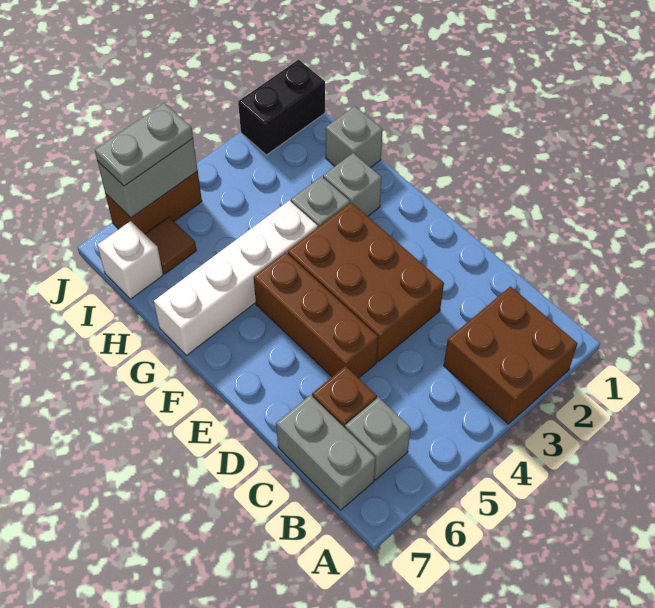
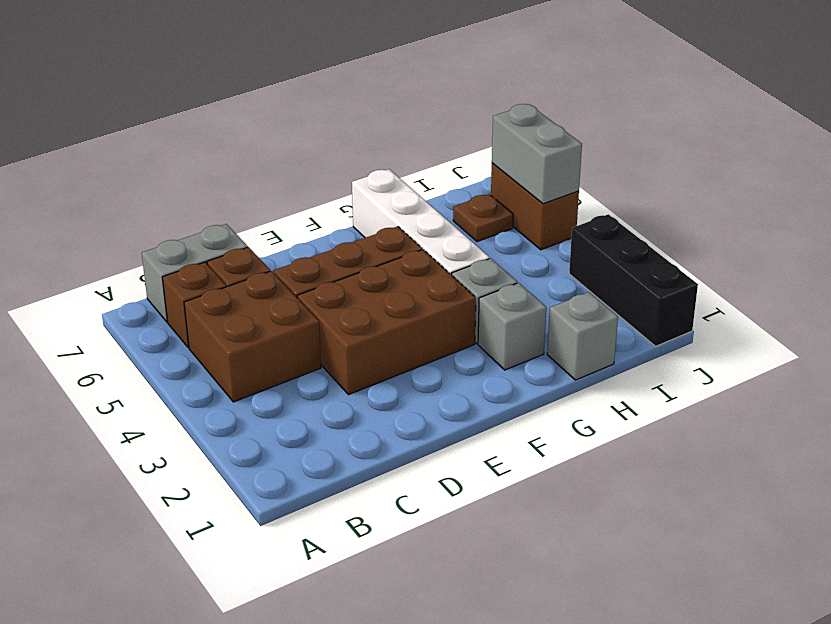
brown 2x2 brick [444,287,578,424] -> brown 2x2 brick moved to [184,271,321,402]
grey 1x1 brick [345,397,411,480] -> brown 1x1 brick [162,262,226,348]
brown 1x1 tile [145,217,197,274] -> brown 1x1 plate [453,194,513,242]
white 1x1 brick [97,221,163,299] -> none
black 1x2 brick [238,60,325,155] -> black 1x3 brick [569,214,698,346]
grey 1x2 plate [95,103,193,186] -> none

